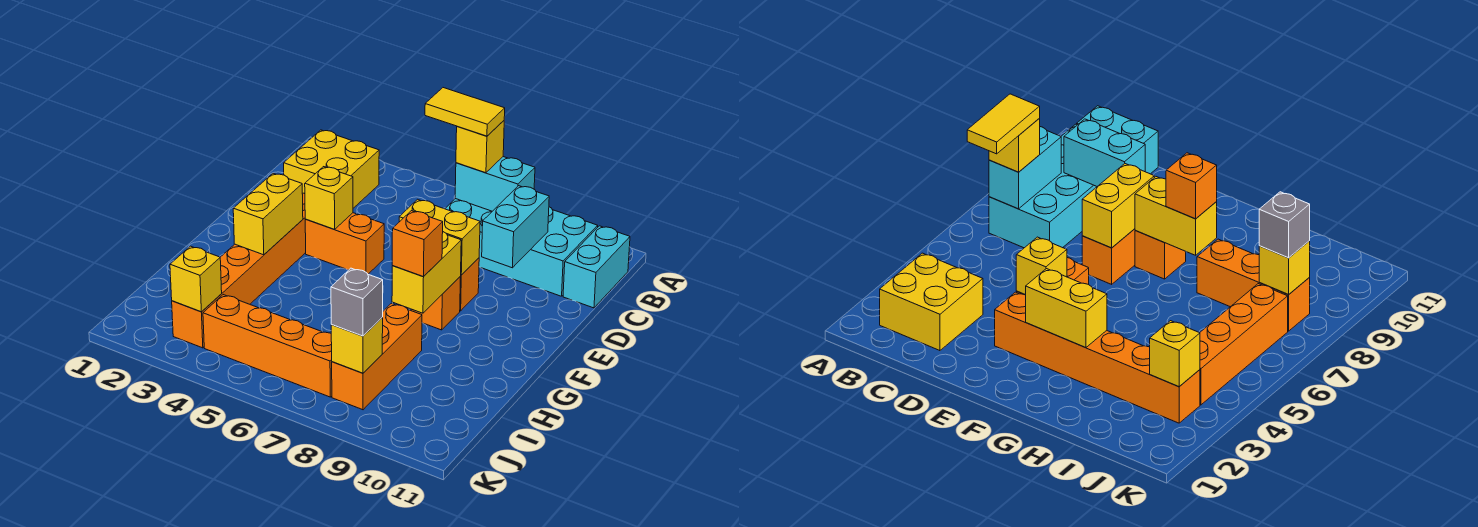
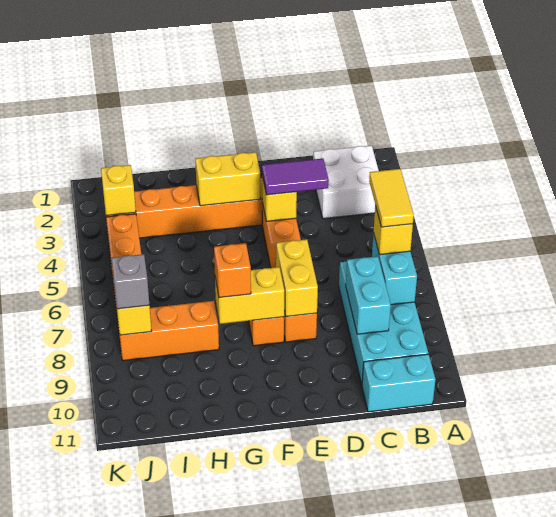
yellow 2x2 brick [284,130,379,208] -> white 2x2 brick [313,145,379,219]
cyan 1x2 brick [482,186,549,268] -> cyan 1x2 brick turned to [346,256,391,334]
none -> purple 1x2 tile [262,159,329,195]

